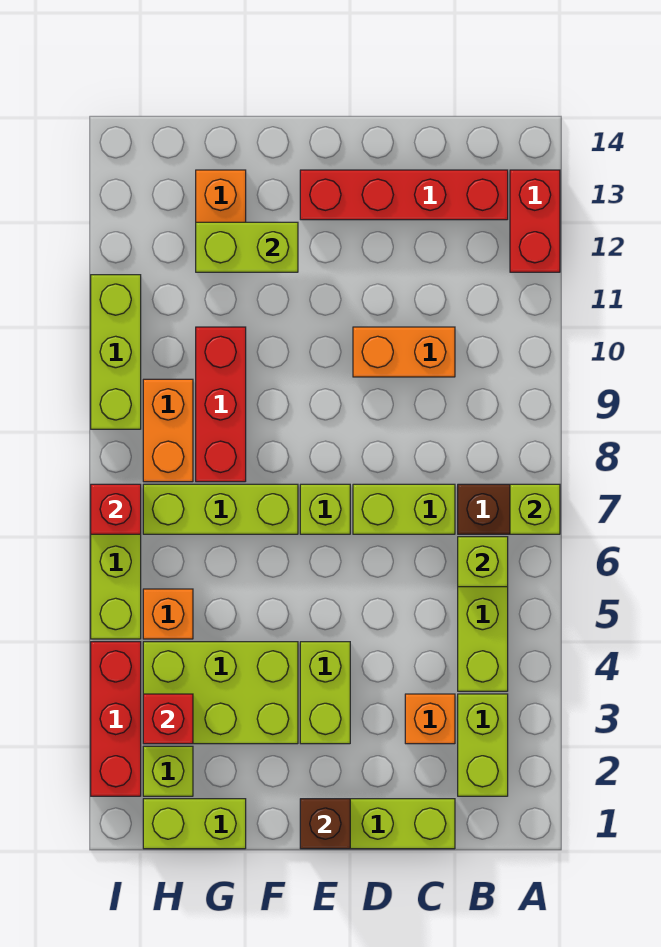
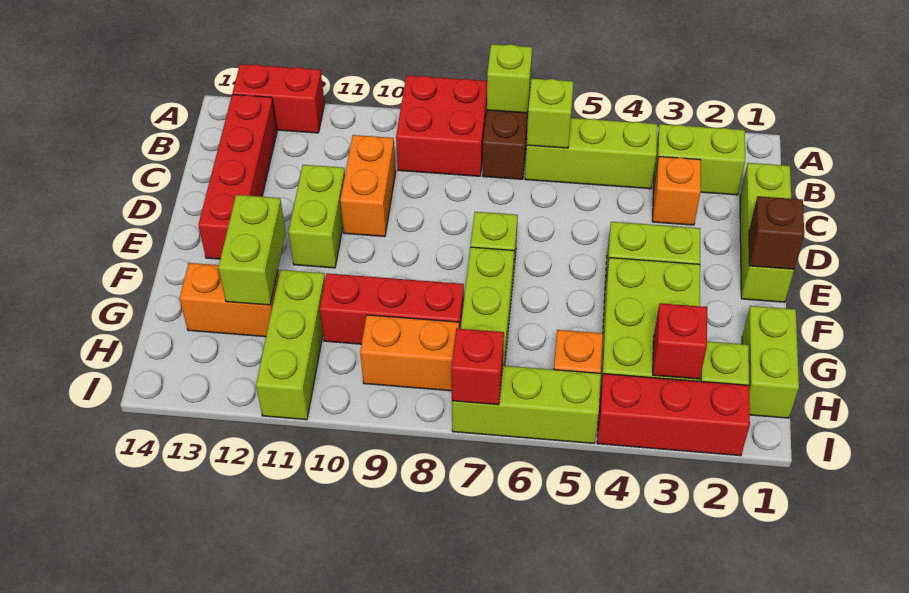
none -> red 2x2 brick [396,75,487,176]
lime 1x2 brick [353,484,455,534] -> lime 1x2 brick moved to [288,165,345,268]
lime 1x3 brick [91,275,141,429] -> lime 1x3 brick turned to [256,270,325,420]

